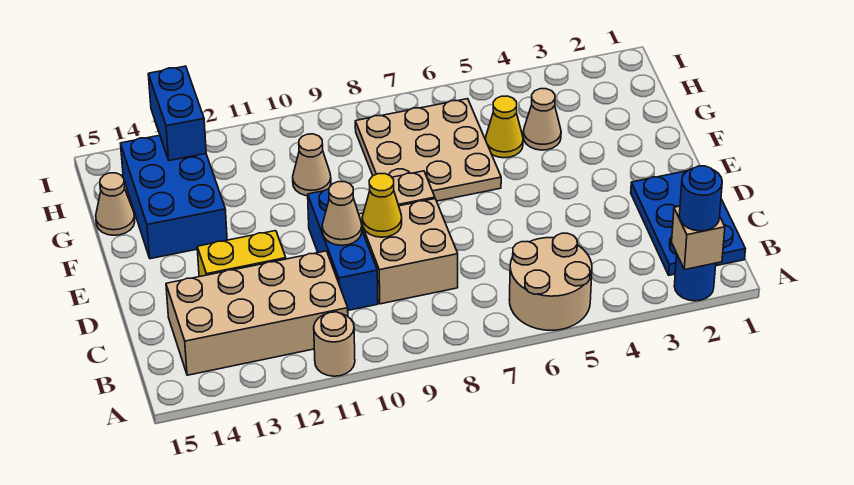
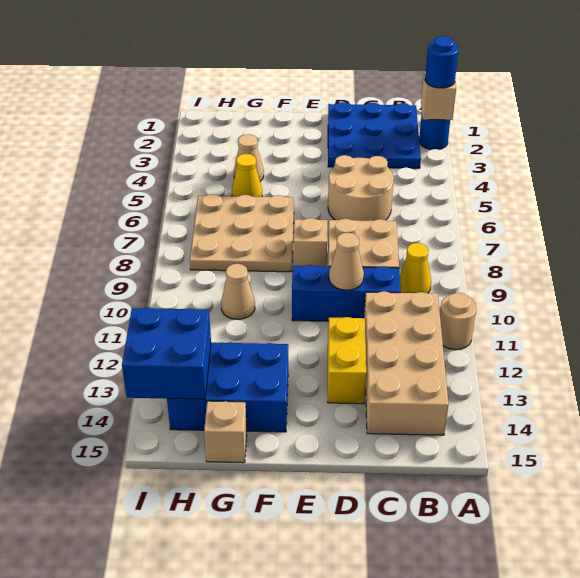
tan 2x2 round brick [509,233,592,330] -> tan 2x2 round brick moved to [328,155,394,221]
blue 2x3 plate [631,171,745,275] -> blue 3x3 plate [328,102,421,168]
yellow 1x1 cone [362,174,402,237] -> yellow 1x1 cone moved to [400,243,431,293]
tan 1x1 cone [96,173,135,235] -> tan 1x1 brick [204,401,247,463]
blue 1x2 brick [148,66,206,161] -> blue 2x2 brick [122,307,211,399]

